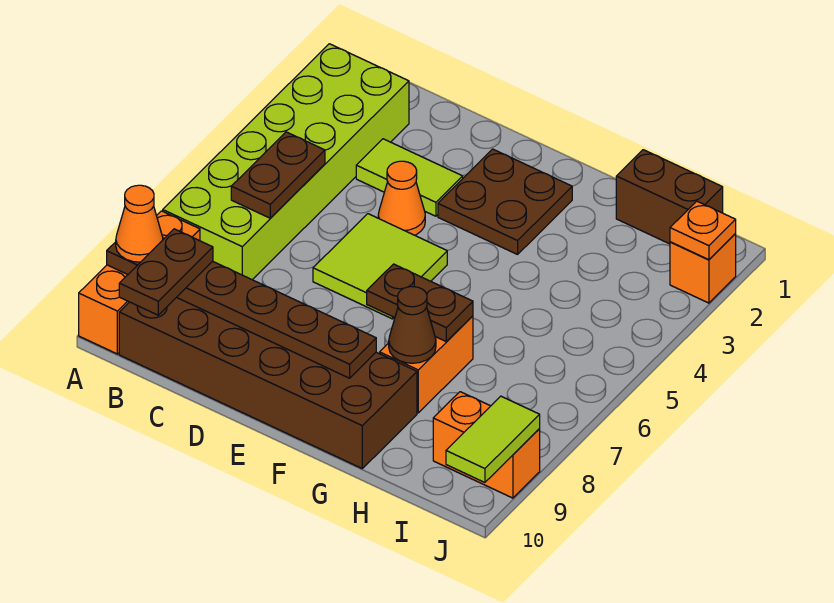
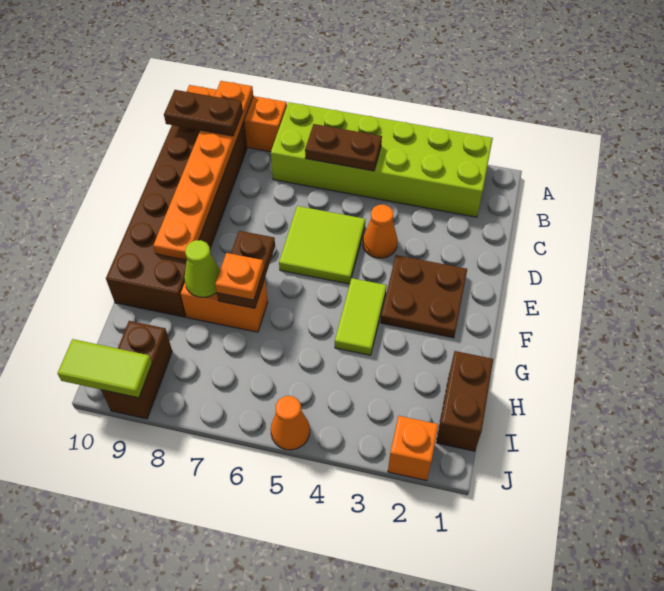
brown 1x6 plate [107,238,376,378] -> orange 1x6 plate [153,81,253,260]
orange 1x1 cone [116,185,163,262] -> orange 1x1 cone moved to [271,396,310,450]
lime 1x2 tile [356,139,463,216] -> lime 1x2 tile moved to [335,278,387,355]
brown 1x1 cone [389,287,436,363] -> lime 1x1 cone [184,240,220,297]
orange 1x2 brick [433,392,540,498] -> brown 1x2 brick [101,321,172,419]
orange 1x1 plate [670,201,736,260] -> orange 1x1 plate moved to [215,253,264,300]

